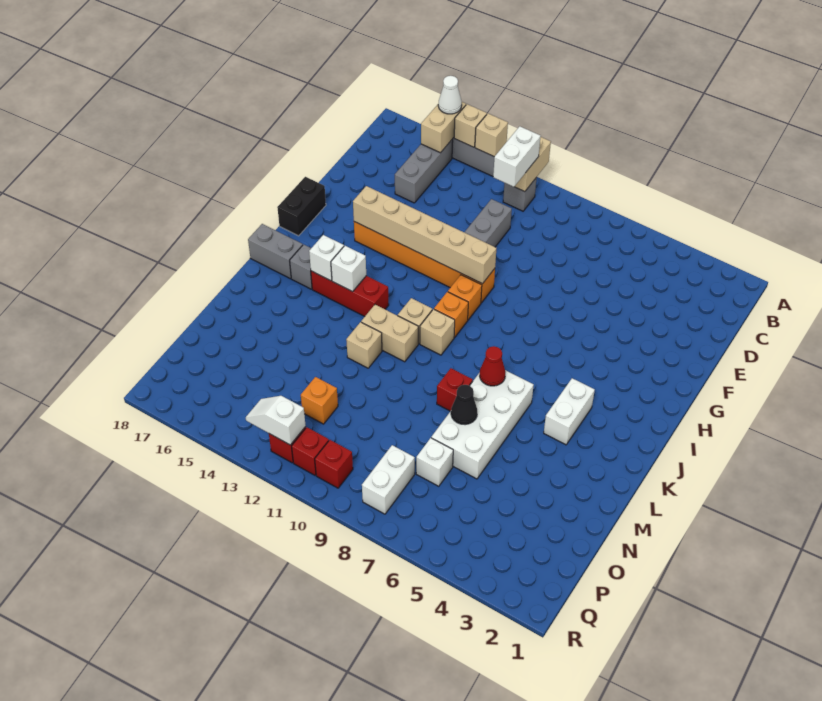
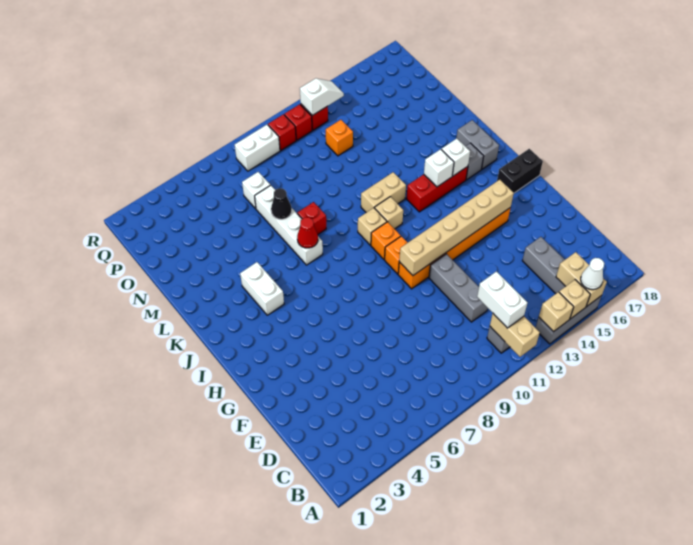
black 1x2 brick [277,177,326,236] -> black 1x2 brick turned to [497,149,543,193]
grey 1x2 brick [248,224,303,279] -> grey 1x2 brick turned to [457,120,499,169]
white 2x4 brick [431,370,534,479] -> white 1x4 brick [255,185,323,265]
tan 1x1 brick [346,322,382,368] -> none
white 1x2 brick [362,445,415,514] -> white 1x2 brick turned to [235,125,280,171]

